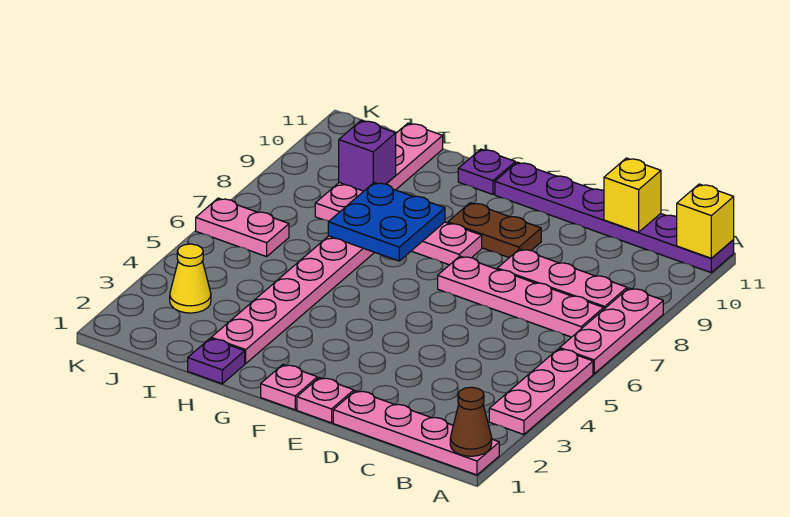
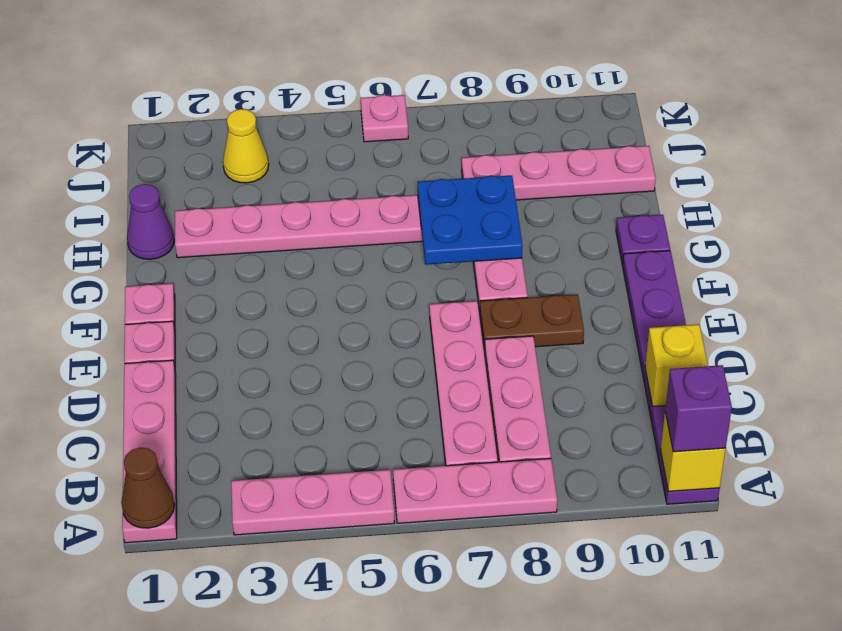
brown 1x2 plate [448,203,541,258] -> brown 1x2 plate turned to [480,294,584,350]
purple 1x1 plate [188,338,245,384] -> purple 1x1 cone [127,184,174,259]
purple 1x1 brick [339,120,396,191] -> purple 1x1 brick moved to [665,365,732,452]
pink 1x2 plate [196,198,289,257] -> pink 1x1 plate [361,95,408,142]

